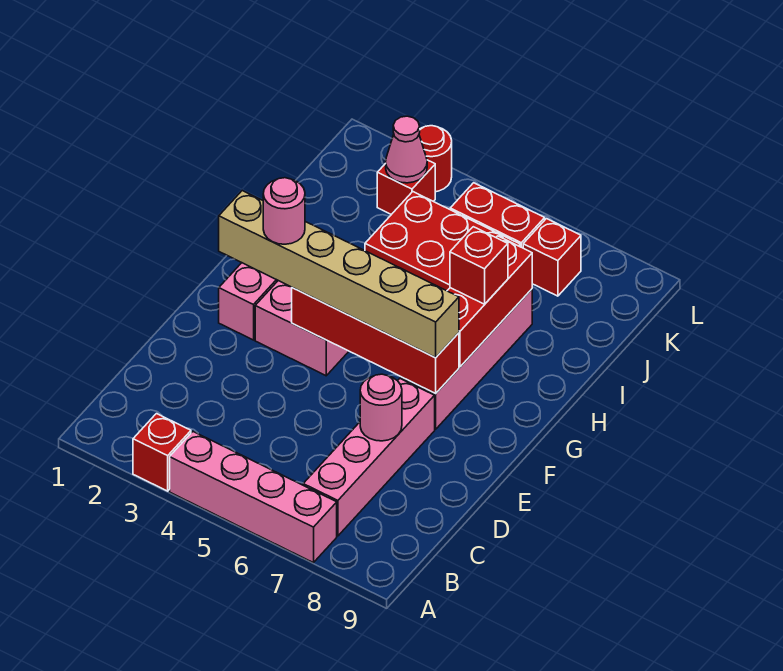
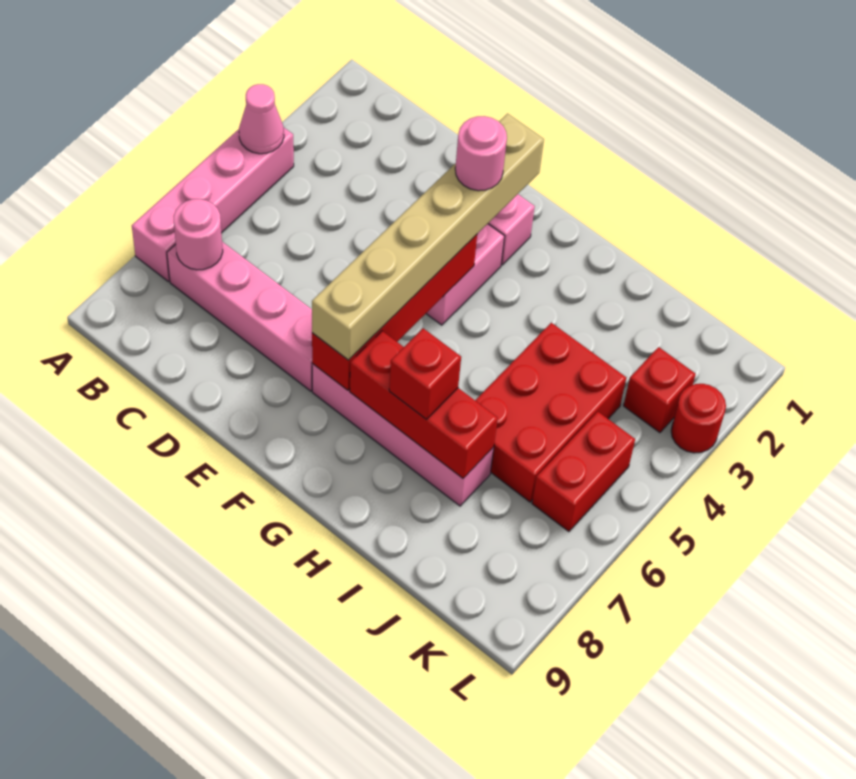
red 1x1 brick [133,414,191,491] -> none
pink 1x1 round brick [360,374,402,441] -> pink 1x1 round brick moved to [174,199,223,270]
pink 1x1 cone [386,116,427,183] -> pink 1x1 cone moved to [239,84,284,154]
red 1x1 brick [523,219,581,296] -> none

